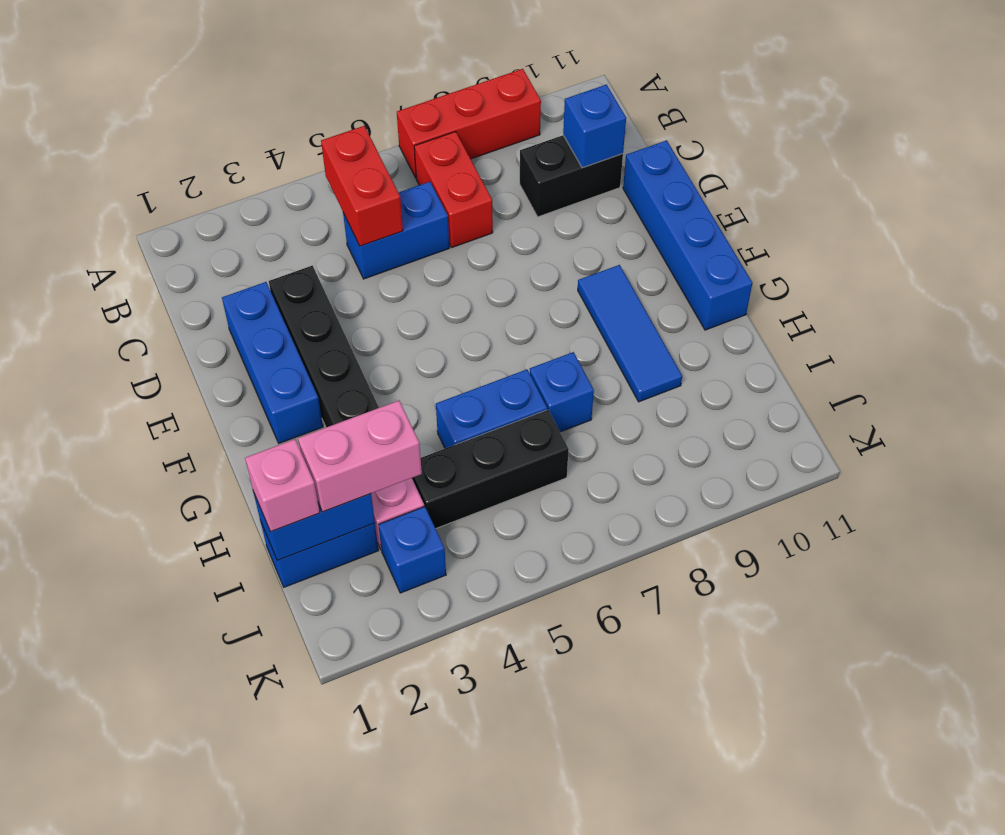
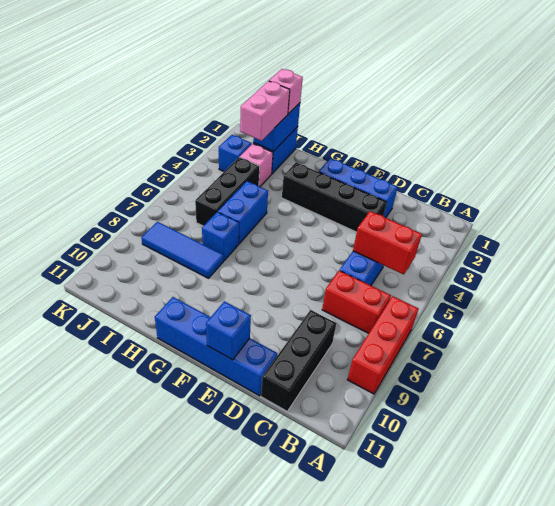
black 1x2 brick [520,135,623,217] -> black 1x3 brick [261,310,336,411]
blue 1x1 brick [563,85,626,168] -> blue 1x1 brick moved to [206,301,251,360]
blue 1x3 tile [578,265,682,402] -> blue 1x3 tile moved to [141,222,224,278]

